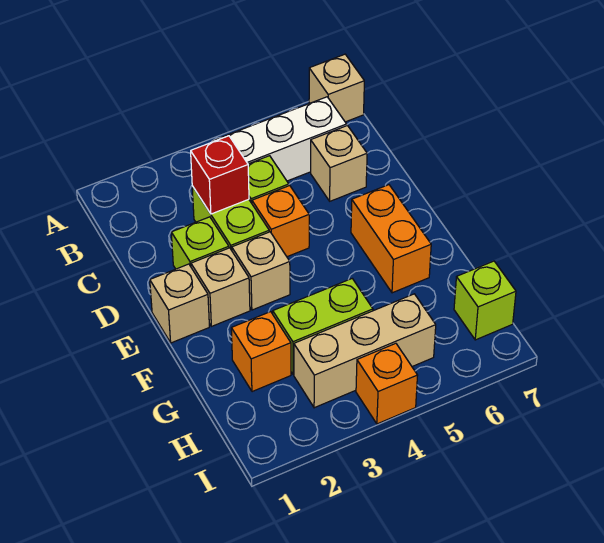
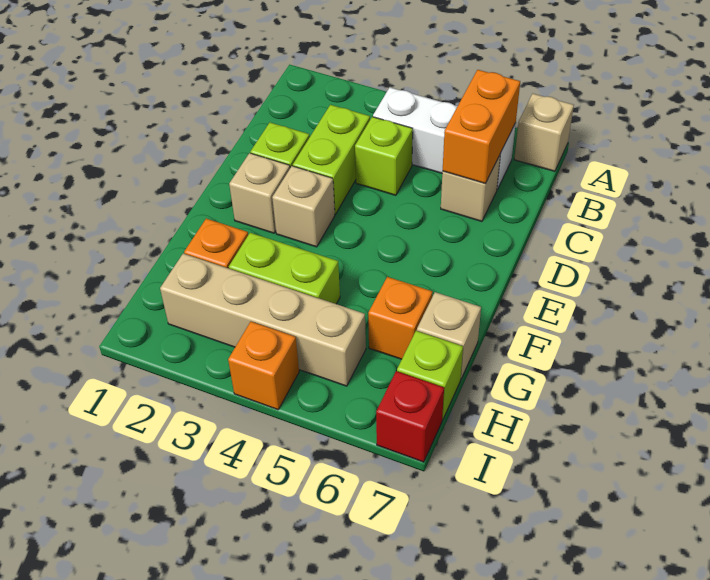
red 1x1 brick [191,136,249,214] -> red 1x1 brick moved to [376,371,444,462]
orange 1x1 brick [252,186,309,257] -> orange 1x1 brick moved to [368,277,433,359]
tan 1x1 brick [150,264,209,343] -> tan 1x1 brick moved to [417,292,481,378]
orange 1x2 brick [351,185,431,293] -> orange 1x2 brick moved to [443,70,520,183]
tan 1x3 brick [294,294,436,408] -> tan 1x4 brick [160,254,366,386]

